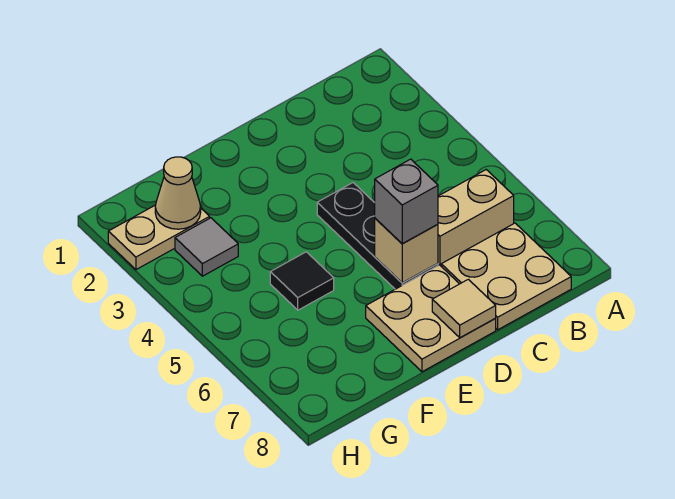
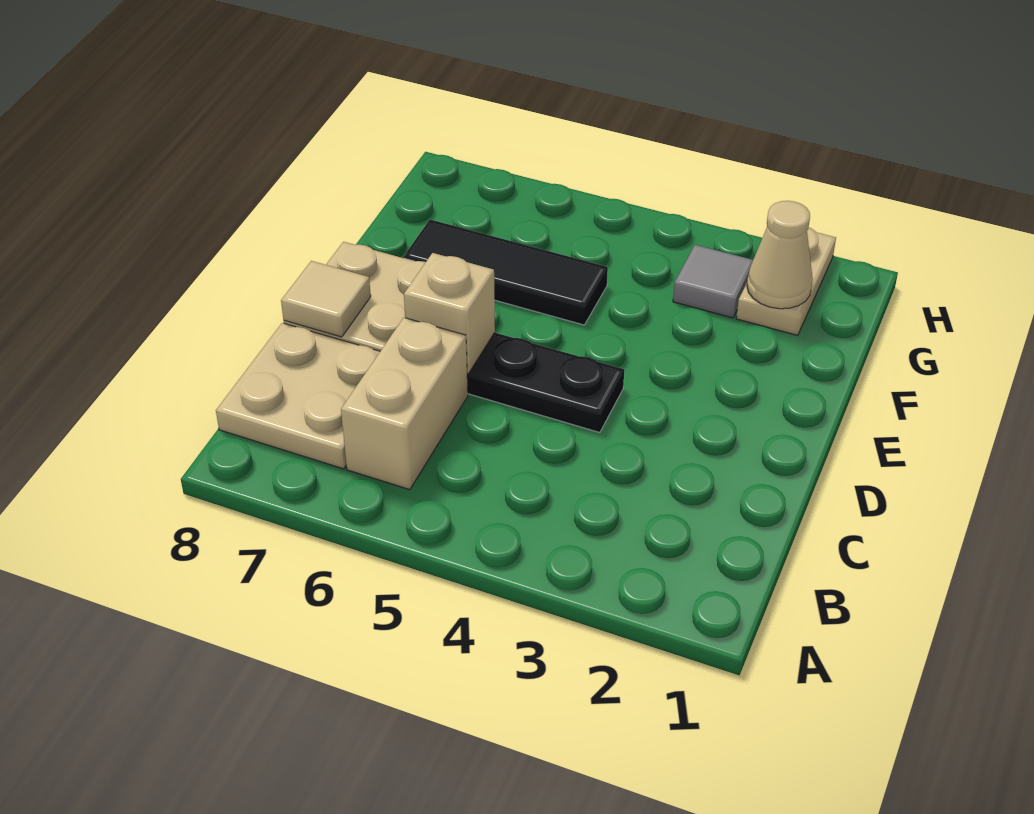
grey 1x1 brick [374,159,438,244] -> none
black 1x1 tile [270,252,334,310] -> black 1x3 tile [404,220,608,325]

